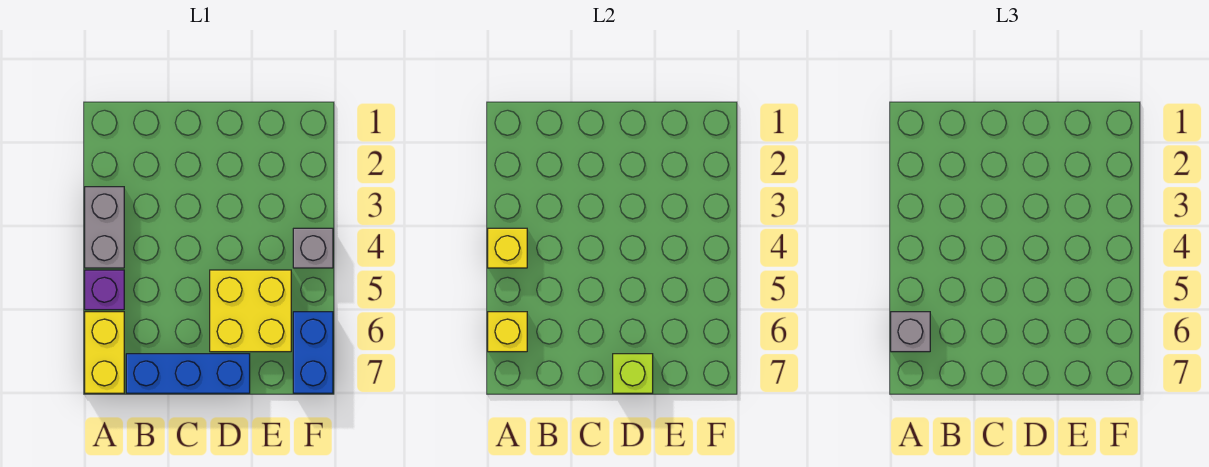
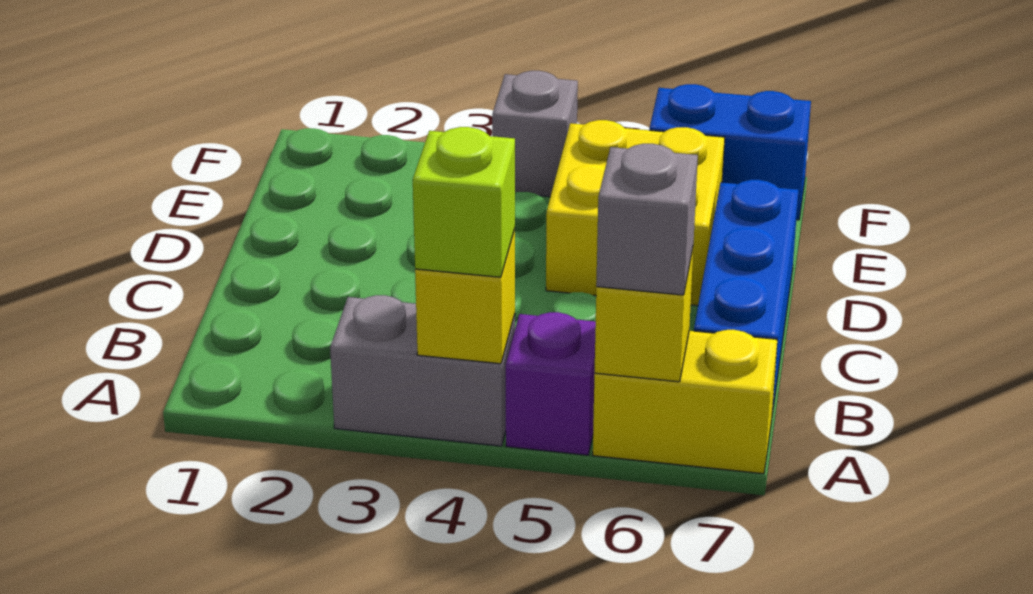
lime 1x1 brick [613,354,653,393] -> lime 1x1 brick moved to [413,127,515,277]

